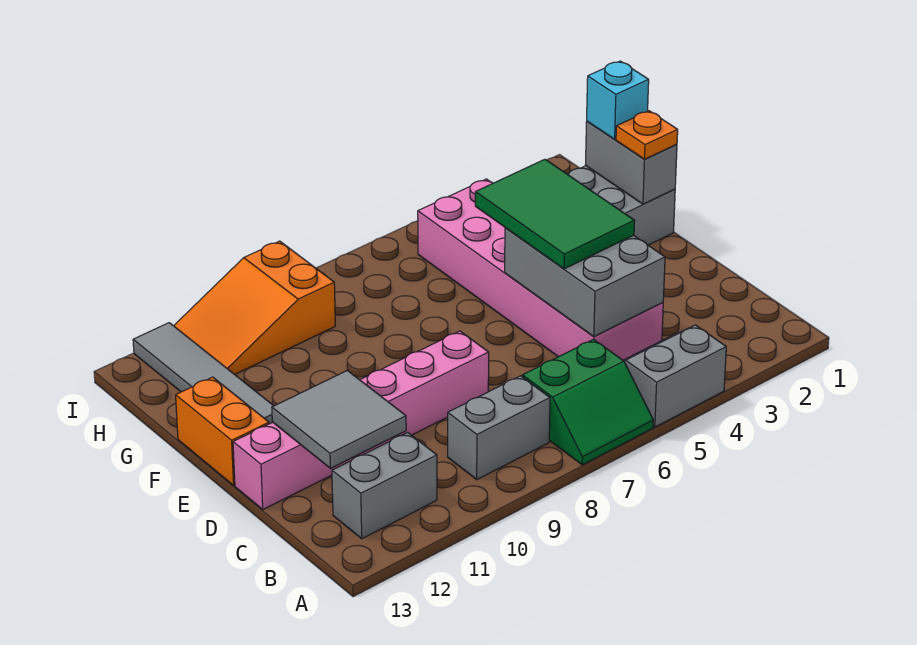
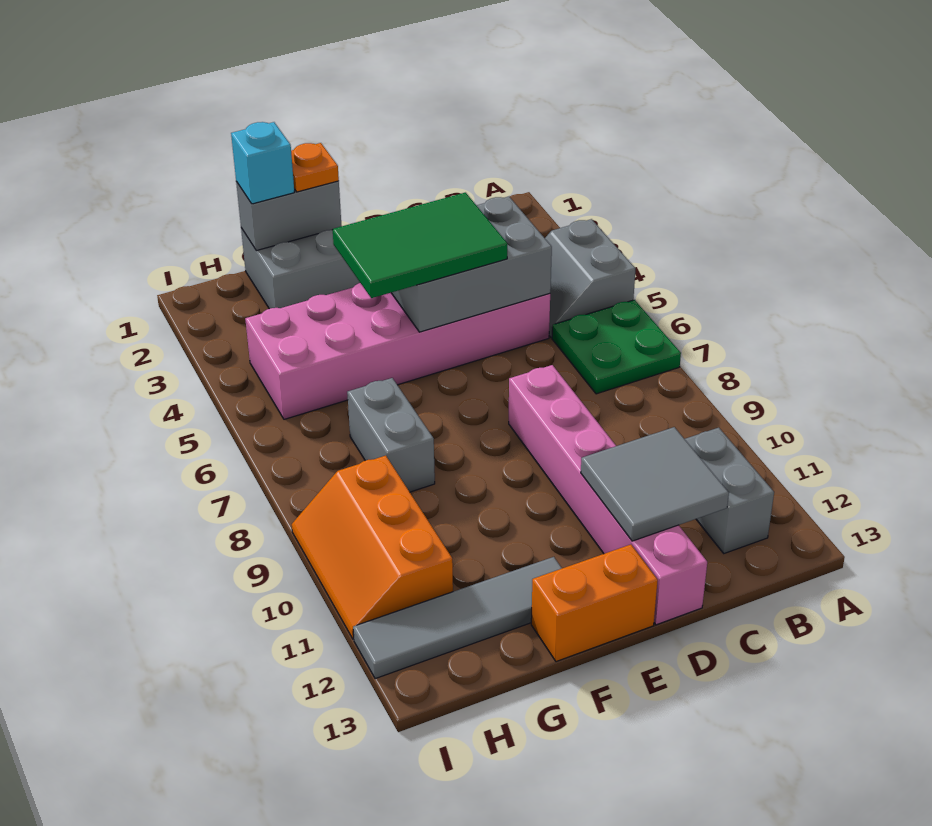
green 2x2 slope [522,339,653,465] -> green 2x2 plate [552,300,681,394]
grey 1x2 brick [448,376,550,480] -> grey 1x2 brick moved to [347,378,435,492]
orange 2x3 slope [174,241,335,374] -> orange 2x3 slope turned to [292,456,453,639]

